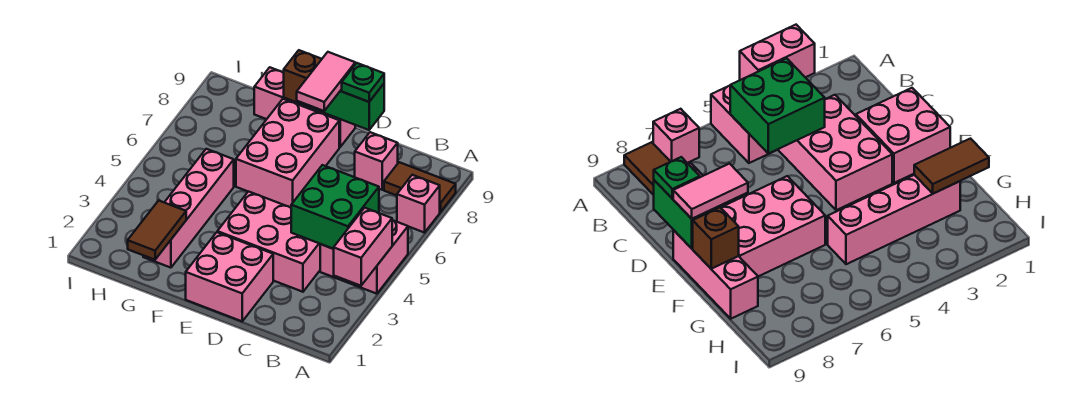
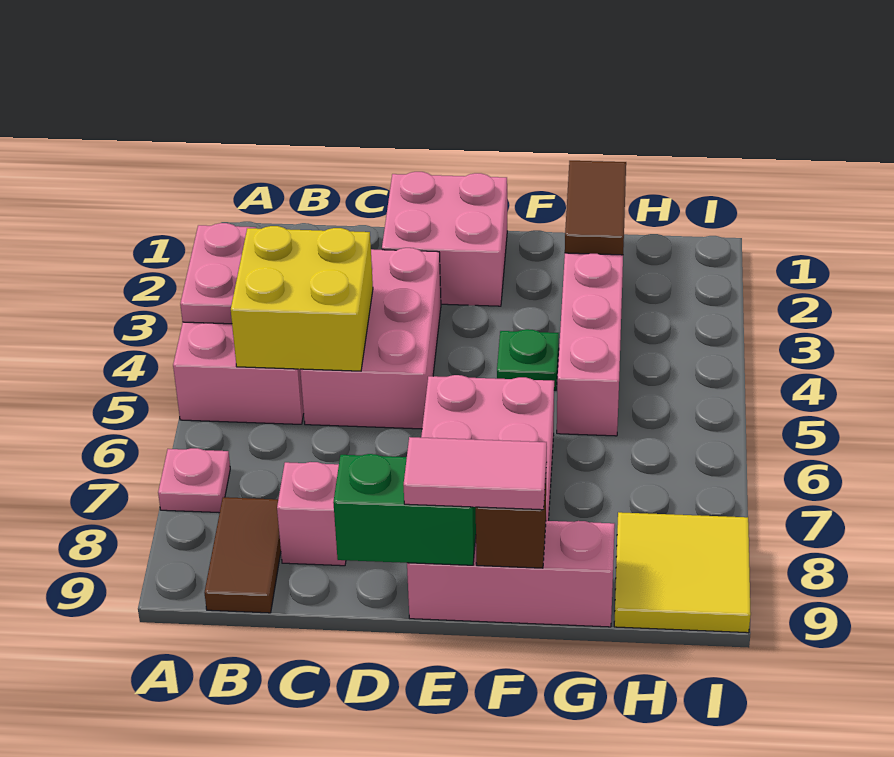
pink 1x2 brick [334,208,392,286] -> pink 1x2 plate [180,223,256,324]
pink 1x1 brick [397,175,440,233] -> pink 1x1 plate [158,448,230,513]
brown 1x2 tile [384,162,456,212] -> brown 1x2 tile turned to [204,497,281,613]
green 2x2 brick [291,165,379,249] -> yellow 2x2 brick [231,226,373,371]
pink 2x3 brick [217,192,320,292] -> pink 2x3 brick turned to [300,248,441,429]
green 1x1 plate [342,63,384,102] -> green 1x1 plate moved to [497,329,559,390]
pink 1x2 tile [297,52,355,111] -> pink 1x2 tile turned to [403,437,547,510]
none -> yellow 2x2 tile [614,512,751,633]

